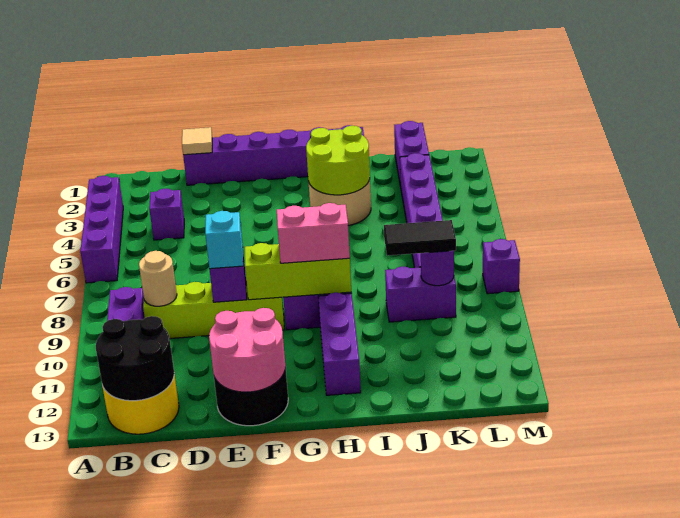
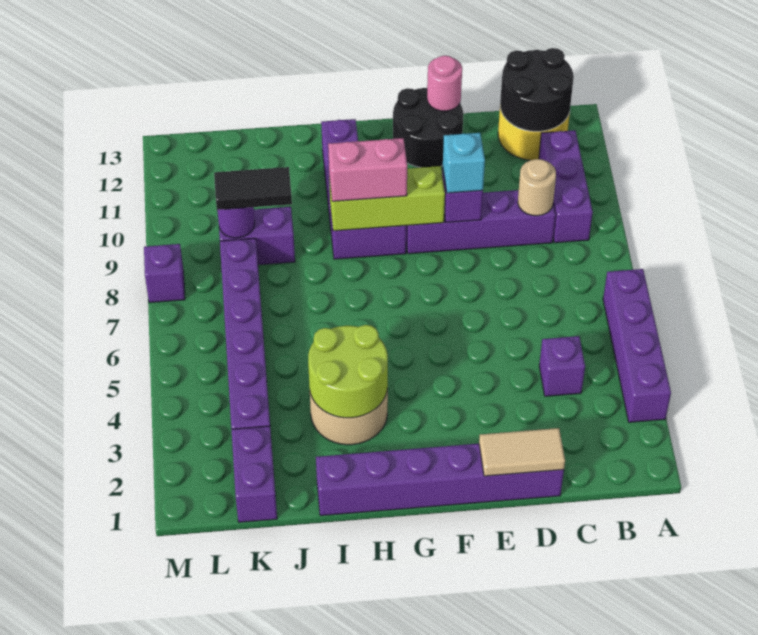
lime 1x4 brick [143,282,284,339] -> purple 1x4 brick [406,190,556,254]
tan 1x1 tile [182,127,212,155] -> tan 1x2 tile [479,428,565,476]
pink 2x2 round brick [209,308,285,392] -> pink 1x1 round brick [427,56,462,111]

